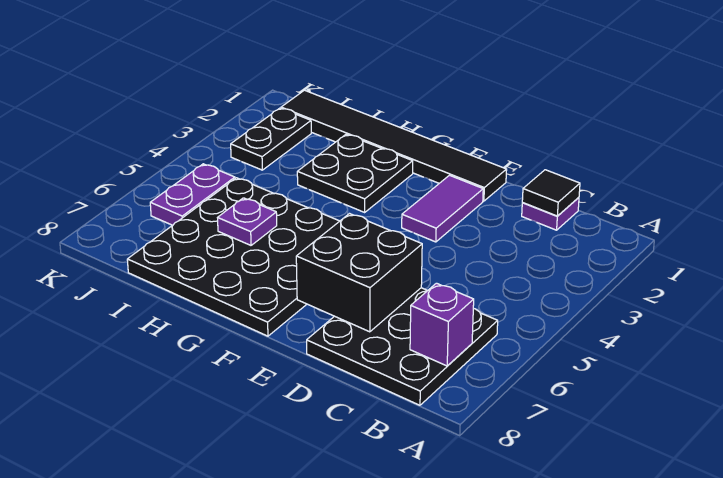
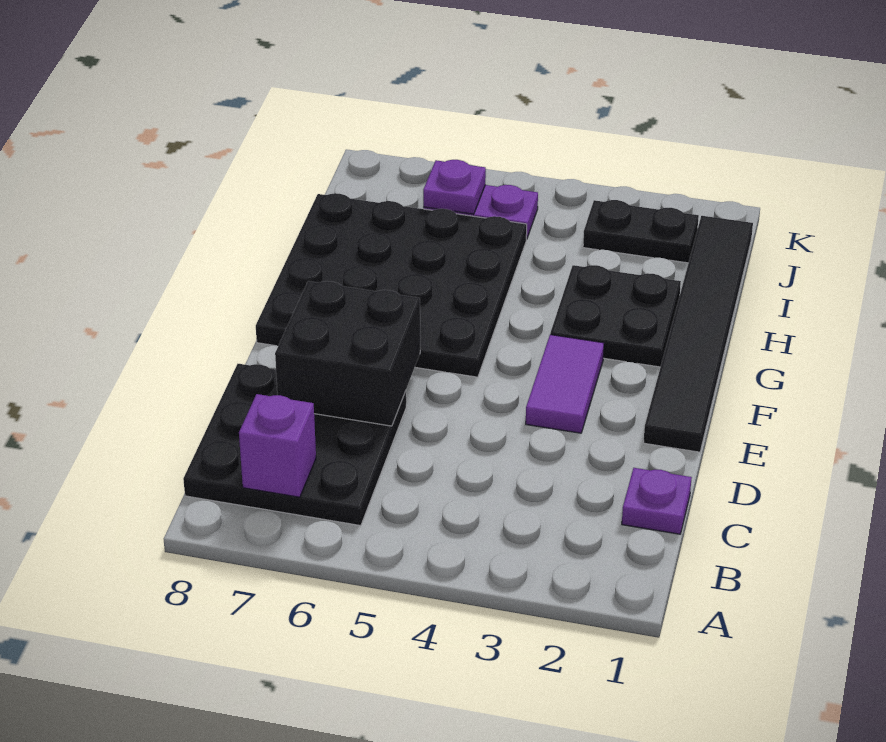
black 1x1 tile [522,170,580,216] -> none
purple 1x2 tile [402,175,483,242] -> purple 1x2 tile turned to [526,335,604,433]
purple 1x1 plate [218,198,277,245] -> purple 1x1 plate moved to [423,160,486,214]

